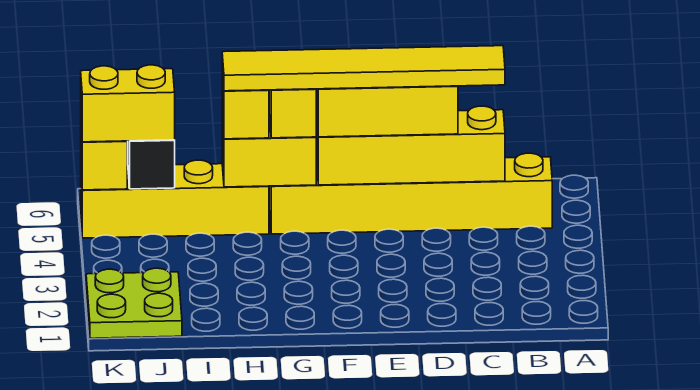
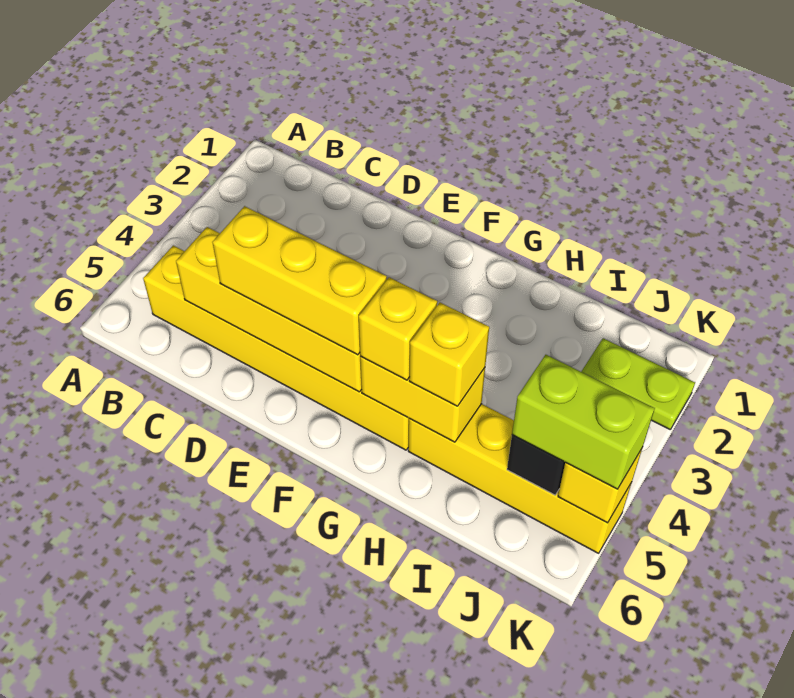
yellow 1x6 tile [222,46,505,91] -> none
lime 2x2 plate [86,268,182,338] -> lime 1x2 plate [581,338,695,430]
yellow 1x2 brick [81,65,175,142] -> lime 1x2 brick [512,355,655,489]

